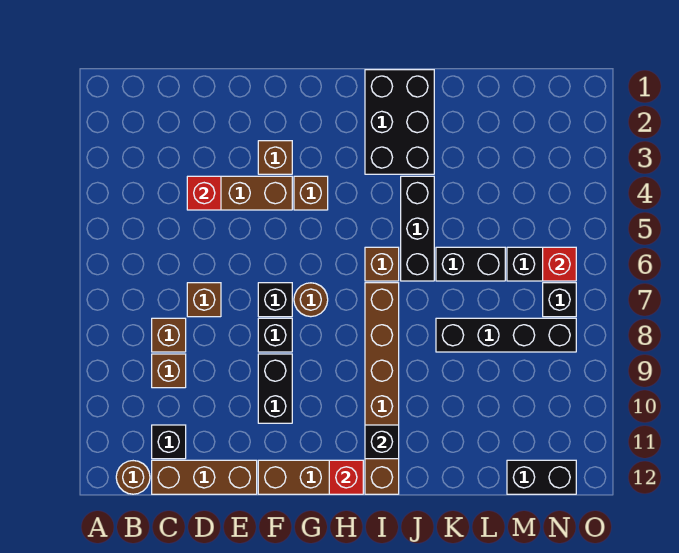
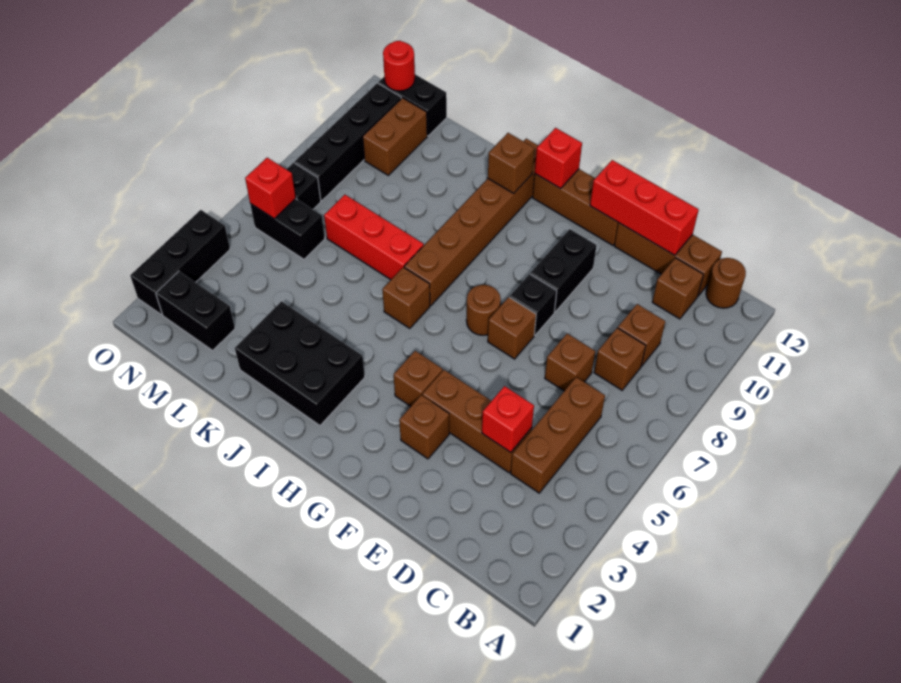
none -> brown 1x3 brick [511,377,605,493]
black 1x1 brick [152,425,186,459] -> brown 1x1 brick [652,258,704,319]
none -> red 1x3 brick [590,160,699,255]
black 1x1 brick [258,283,292,317] -> brown 1x1 brick [488,297,536,359]
black 2x3 brick [365,70,434,174] -> black 2x3 brick turned to [235,301,365,426]
black 1x1 brick [365,425,399,459] -> brown 1x1 brick [488,133,534,193]
black 1x3 brick [401,176,434,281] -> black 1x3 brick moved to [130,210,230,315]
none -> red 1x3 brick [324,195,424,280]
black 1x2 brick [436,247,505,281] -> black 1x2 brick moved to [156,271,235,350]
black 1x4 brick [436,318,576,352] -> black 1x4 brick turned to [295,83,401,201]
none -> brown 1x2 brick [363,98,427,175]
none -> red 1x1 round brick [383,41,415,91]

